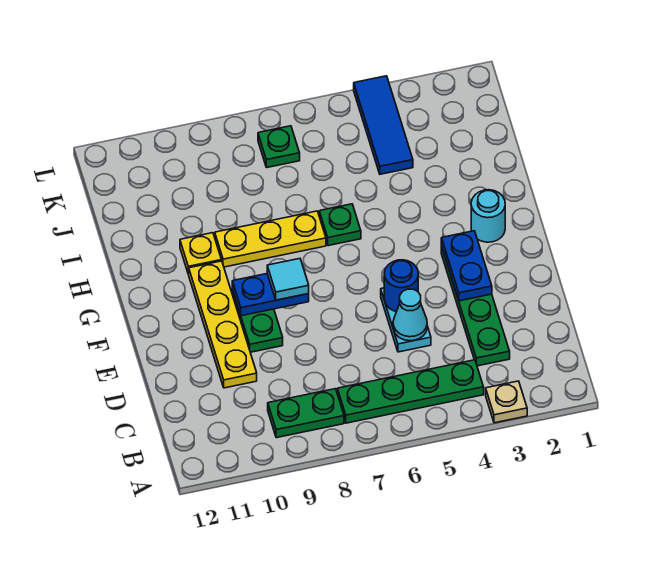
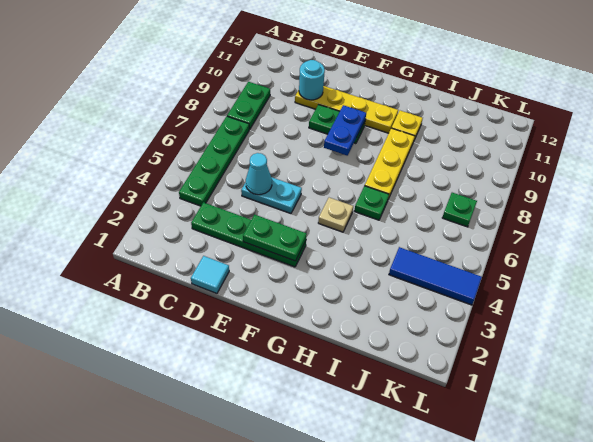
tan 1x1 plate [486,381,527,423] -> tan 1x1 plate moved to [318,198,353,232]
blue 1x2 plate [441,231,492,301] -> green 1x2 plate [243,215,307,261]
blue 1x1 round brick [384,260,418,312] -> none
cyan 1x1 tile [267,259,309,300] -> cyan 1x1 tile moved to [191,256,229,293]
cyan 1x1 round brick [471,190,505,242] -> cyan 1x1 round brick moved to [299,60,325,100]

